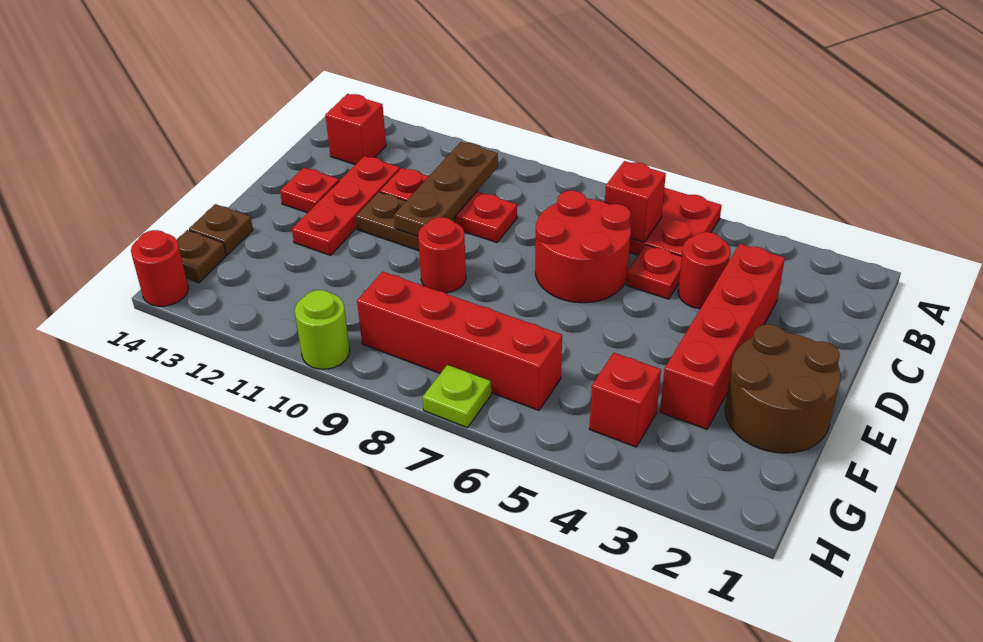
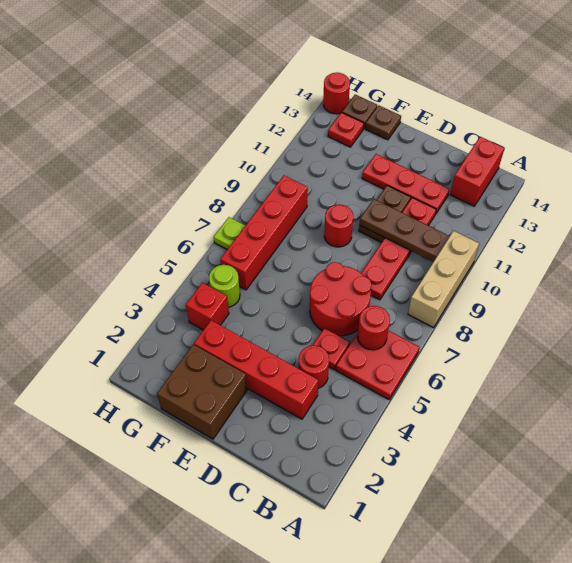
none -> tan 1x3 brick [408,231,479,328]
red 1x1 brick [605,161,666,242] -> red 1x1 round brick [357,306,390,350]
red 1x1 brick [325,94,386,165] -> red 1x2 brick [450,137,504,206]
red 1x3 plate [380,168,517,243] -> red 1x4 plate [361,198,436,300]
red 1x1 plate [280,168,339,213] -> red 1x1 plate moved to [328,113,364,147]
brown 2x2 round brick [725,324,841,453] -> brown 2x2 brick [157,345,247,439]
lime 1x1 round brick [295,290,350,369] -> lime 1x1 round brick moved to [209,265,240,307]

